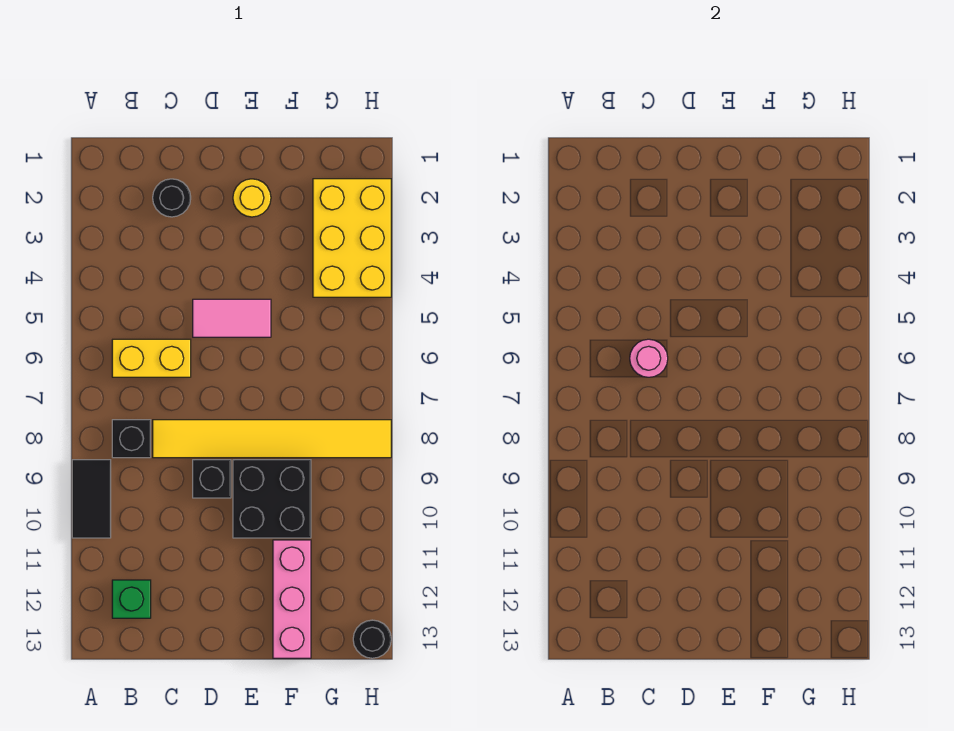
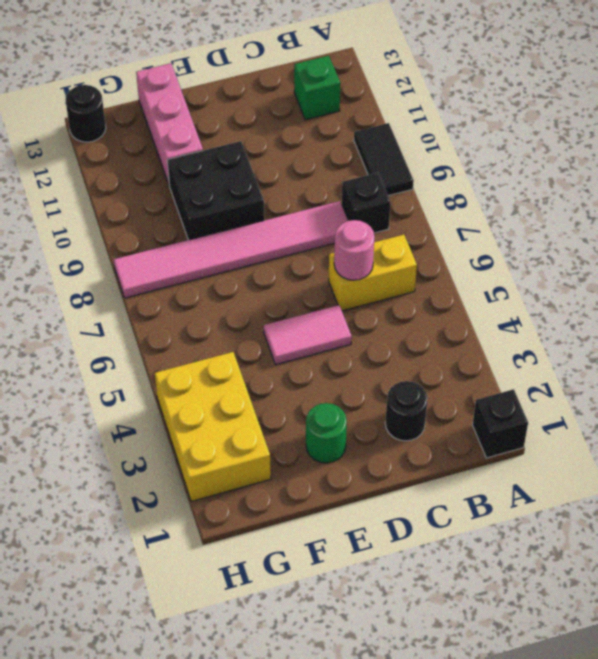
yellow 1x6 tile [153,420,391,458] -> pink 1x6 tile [114,201,348,298]
black 1x1 brick [193,460,231,498] -> black 1x1 brick moved to [473,389,528,458]
yellow 1x1 round brick [233,179,271,217] -> green 1x1 round brick [306,403,347,463]

